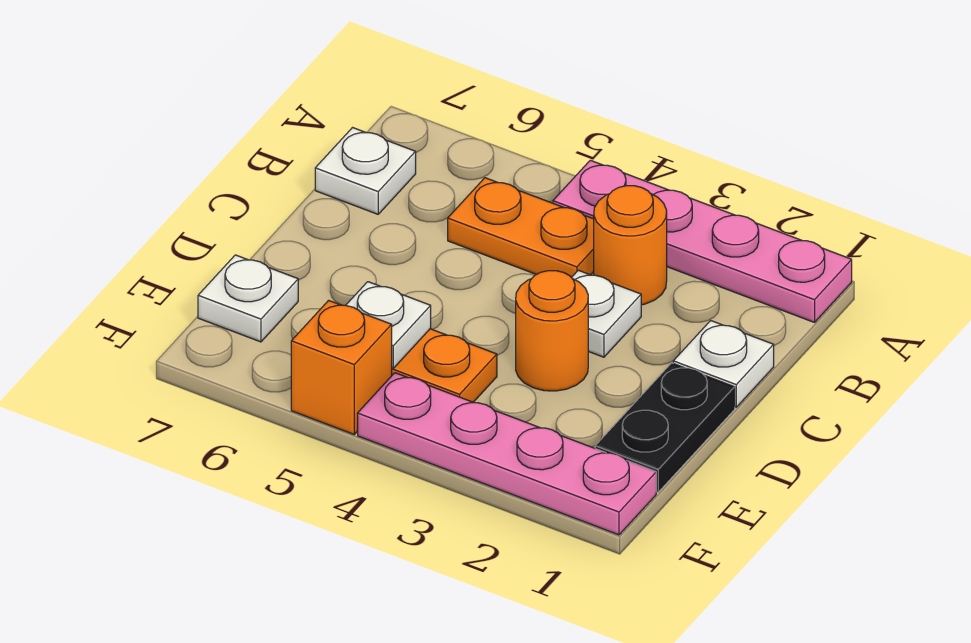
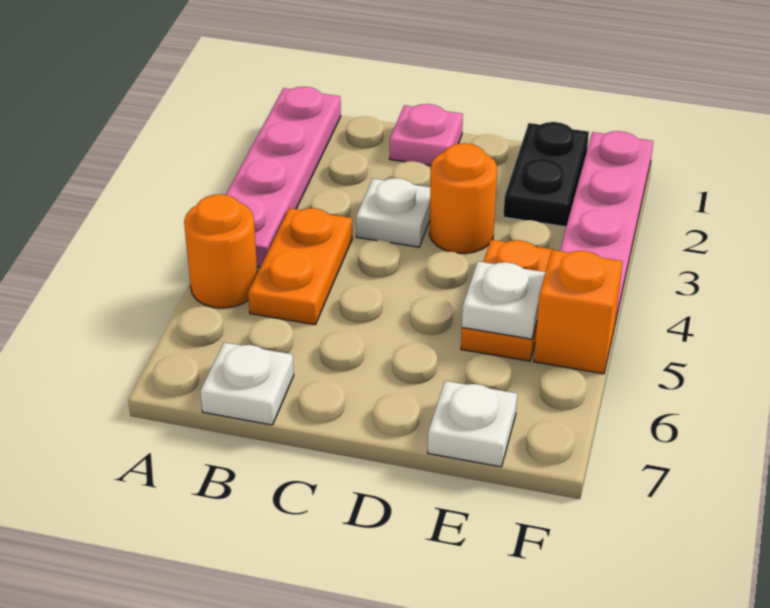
orange 1x1 round brick [594,186,667,305] -> orange 1x1 round brick moved to [184,194,258,308]
white 1x1 plate [673,321,774,407] -> pink 1x1 plate [390,104,463,166]
black 1x2 plate [595,363,735,492] -> black 1x2 plate turned to [503,122,589,227]

